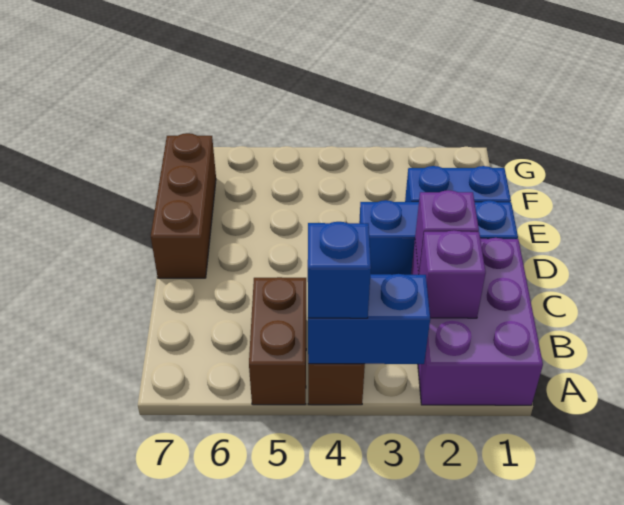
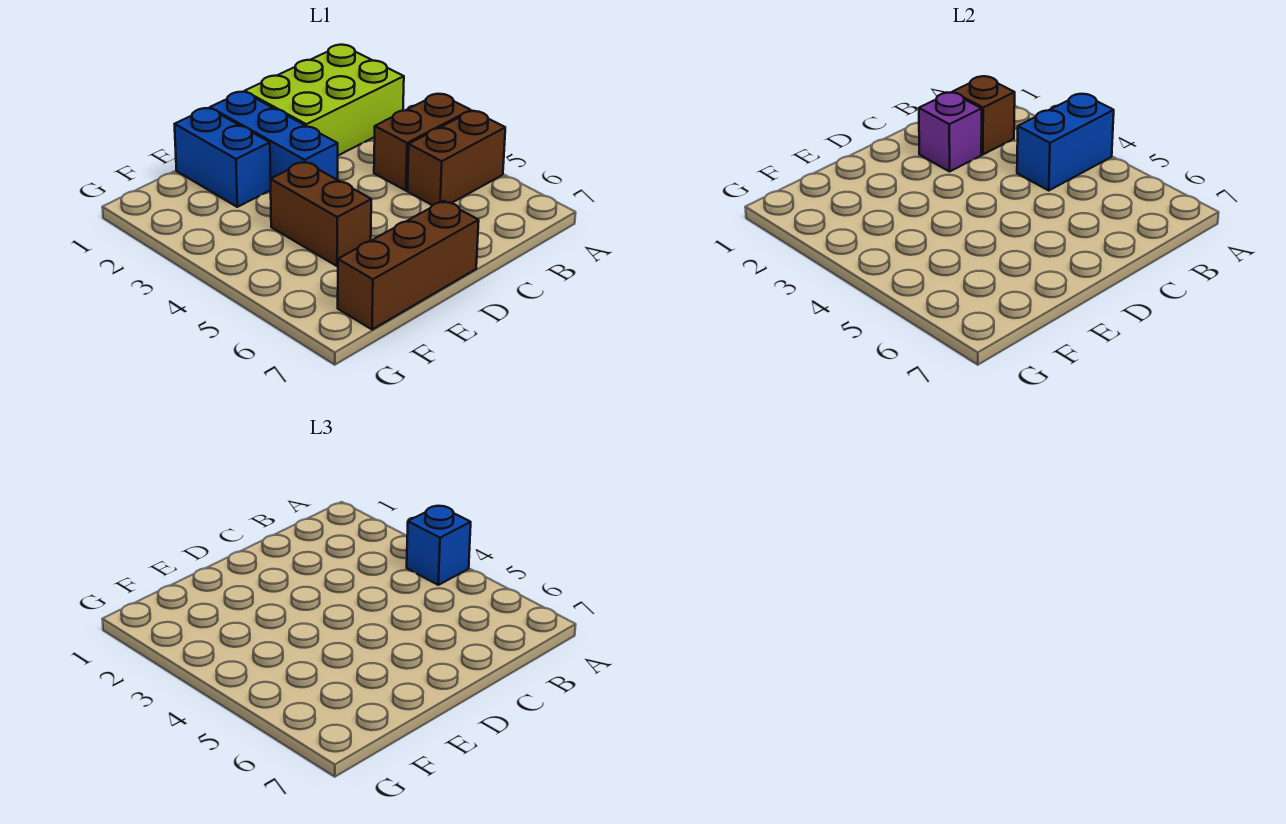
purple 2x3 brick [411,238,543,405] -> lime 2x3 brick [245,45,404,155]
blue 1x2 brick [308,274,430,364] -> blue 1x2 brick turned to [1017,94,1114,190]
purple 1x1 brick [419,230,486,318] -> brown 1x1 brick [953,76,1015,154]
none -> brown 1x2 brick [271,162,371,266]

